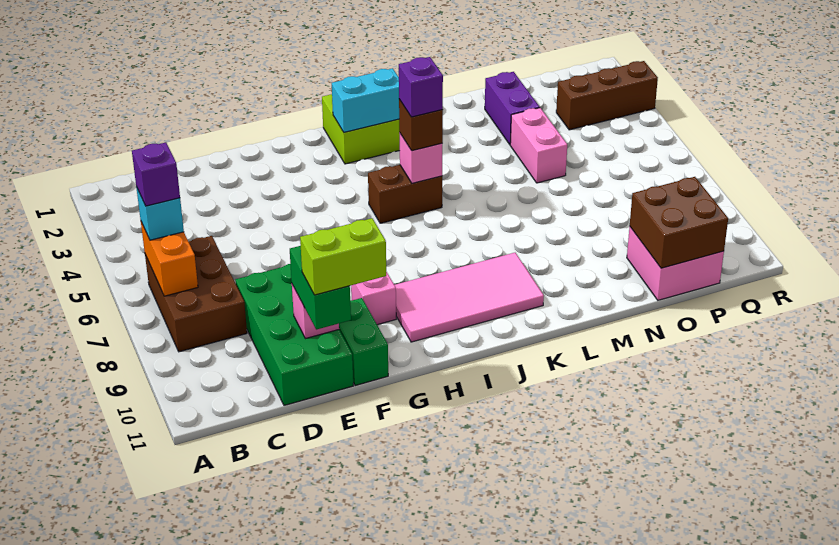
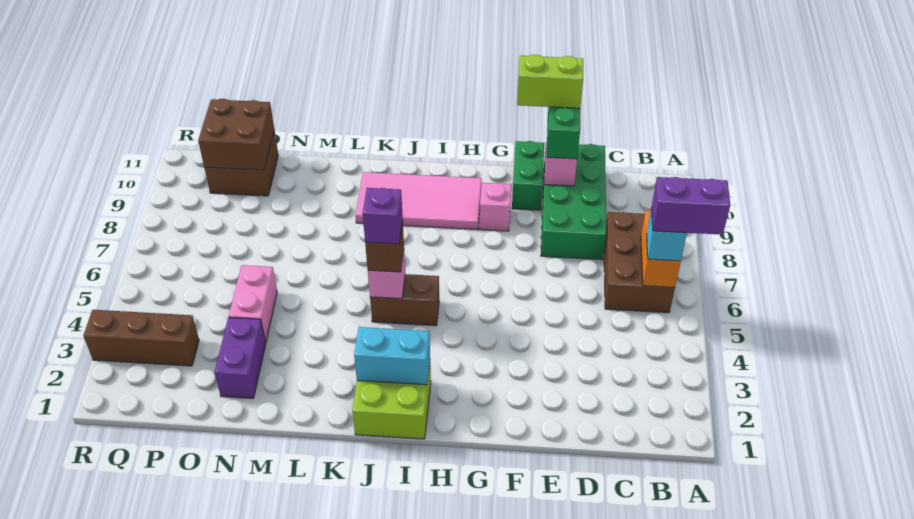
purple 1x1 brick [132,143,180,206] -> purple 1x2 brick [651,177,730,235]
pink 2x2 brick [627,227,724,300] -> brown 2x2 brick [204,130,278,196]

